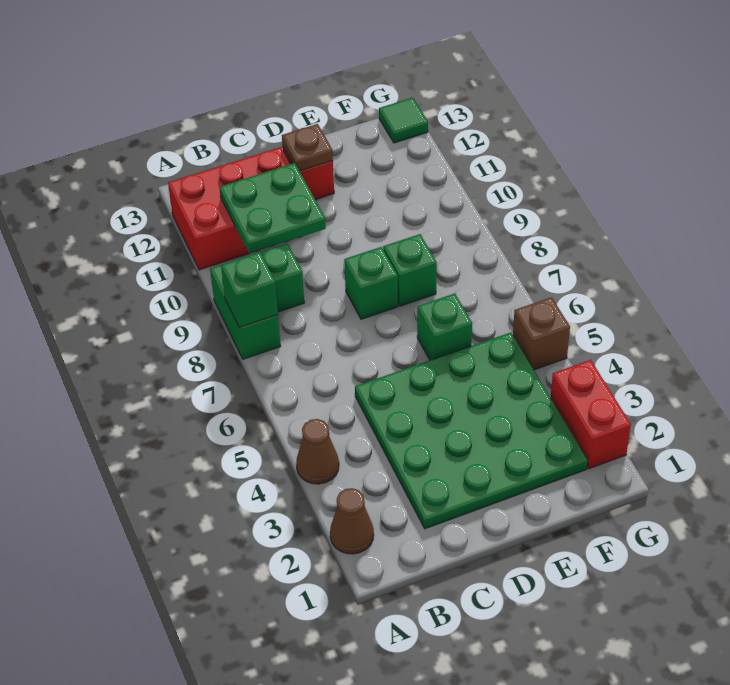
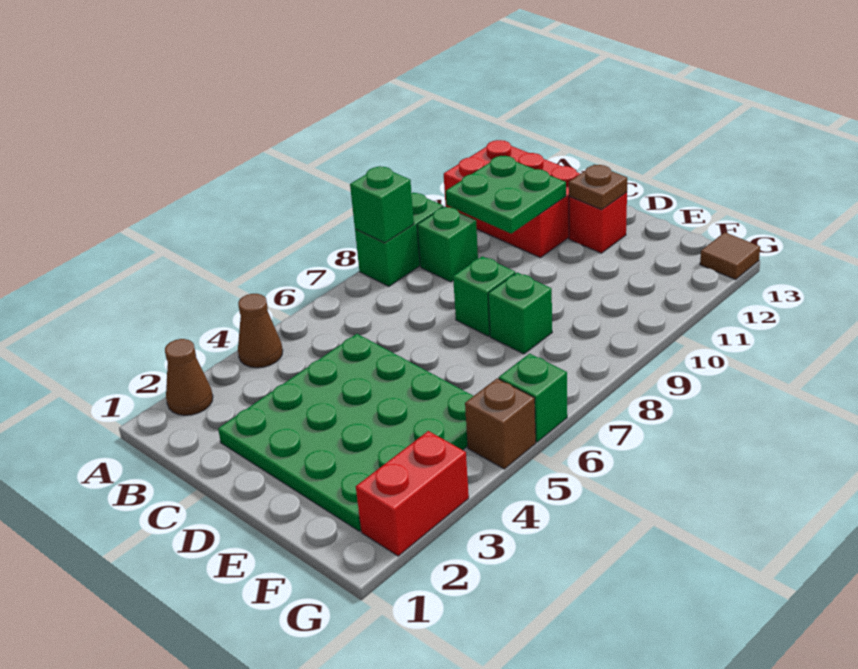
green 1x1 brick [417,293,472,360] -> green 1x1 brick moved to [499,354,567,442]
green 1x1 tile [379,98,428,143] -> brown 1x1 tile [700,232,760,280]

